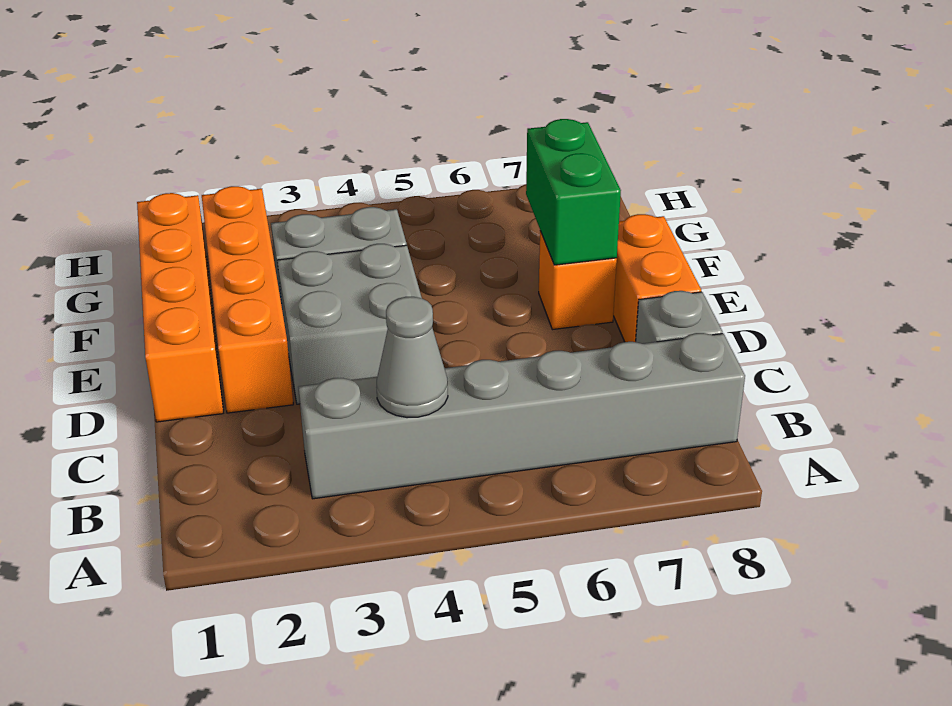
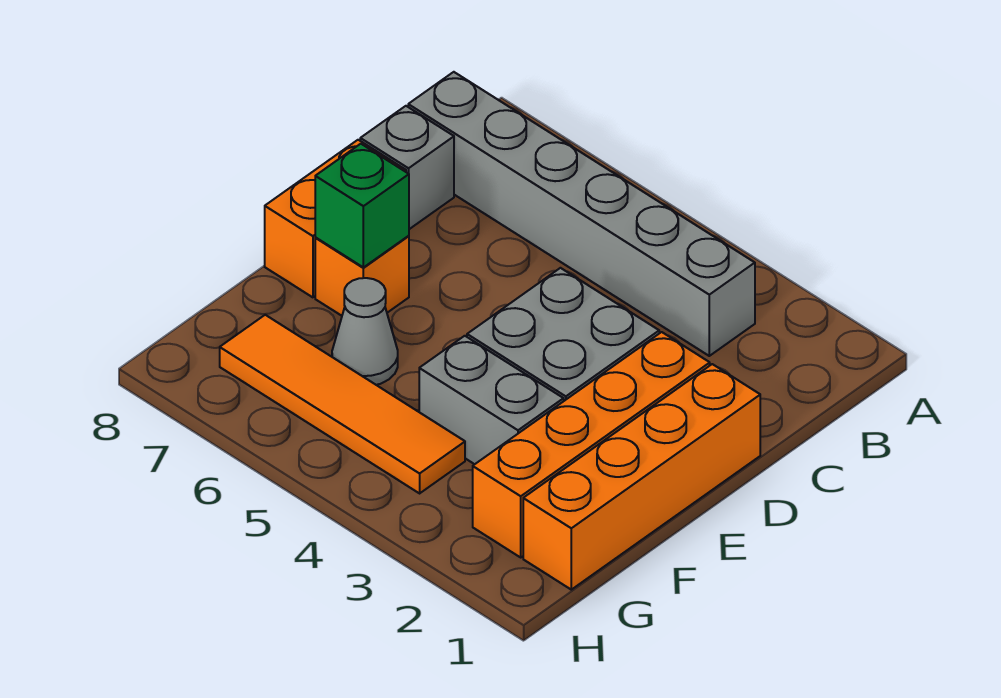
grey 1x1 cone [377,297,448,418] -> grey 1x1 cone moved to [332,278,398,385]
green 1x2 brick [526,119,621,265] -> green 1x1 brick [315,144,409,267]
none -> orange 1x4 tile [220,315,465,493]

